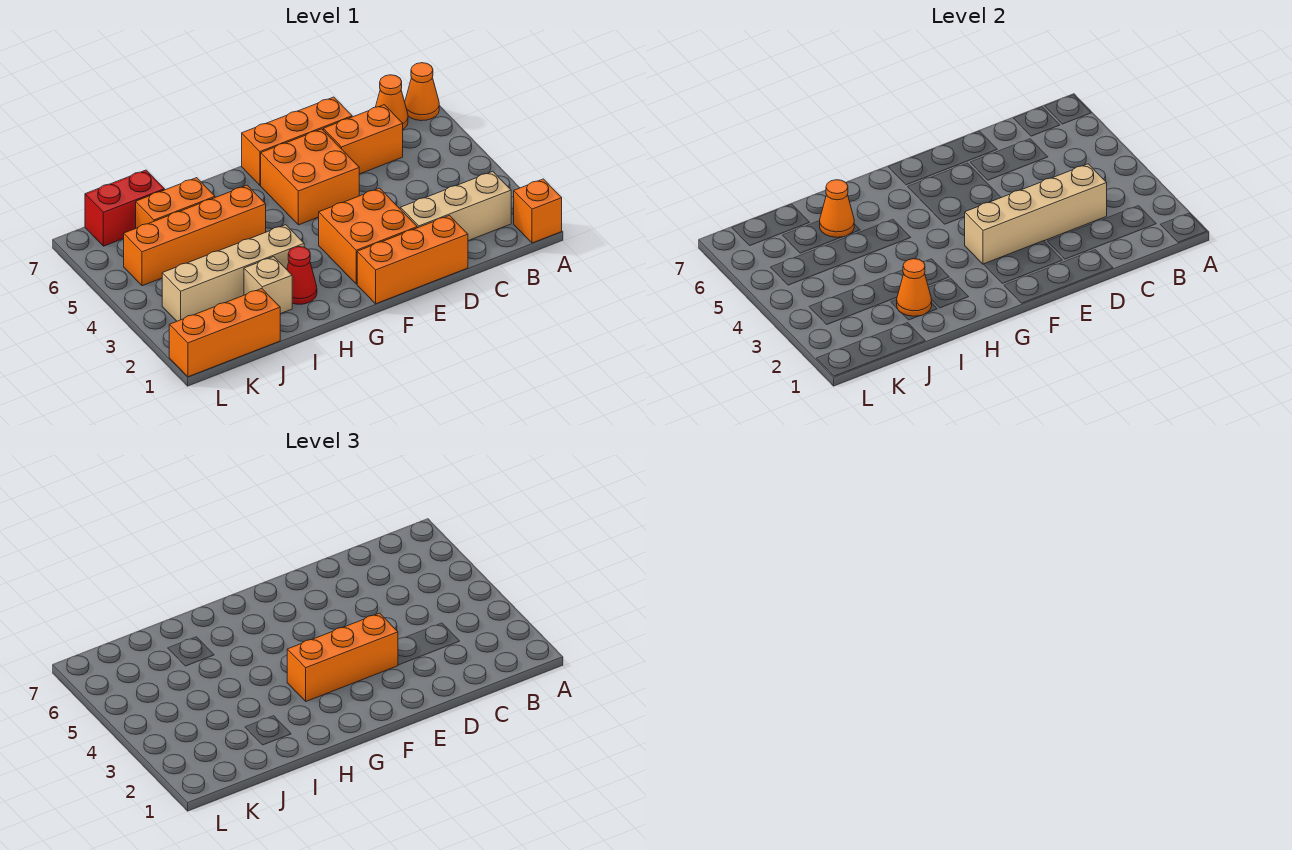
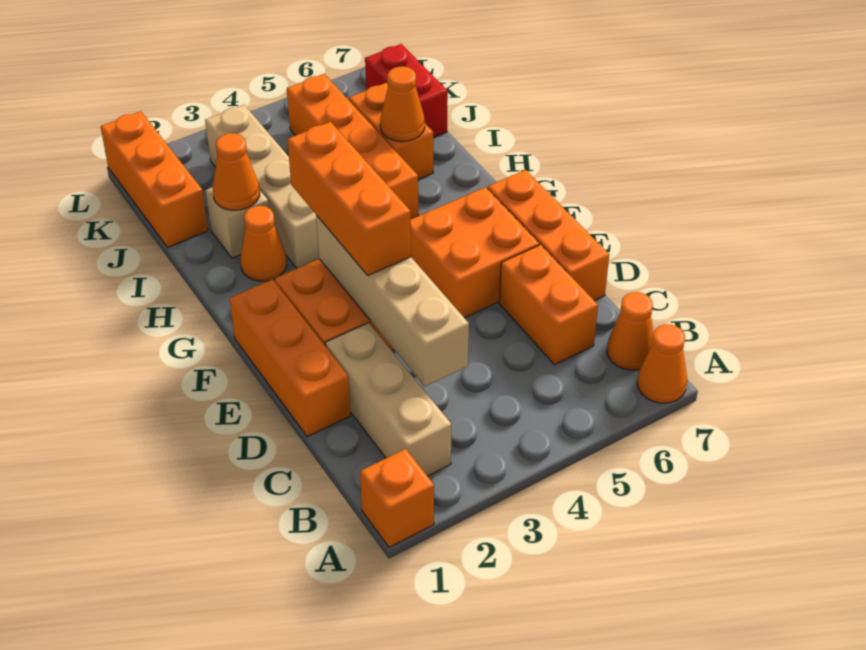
red 1x1 cone [287,247,317,304] -> orange 1x1 cone [240,206,287,281]

